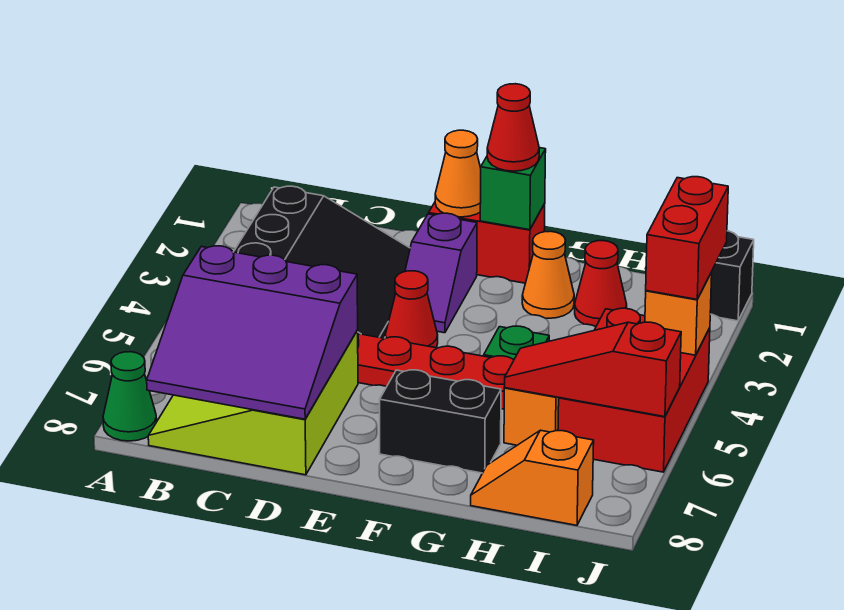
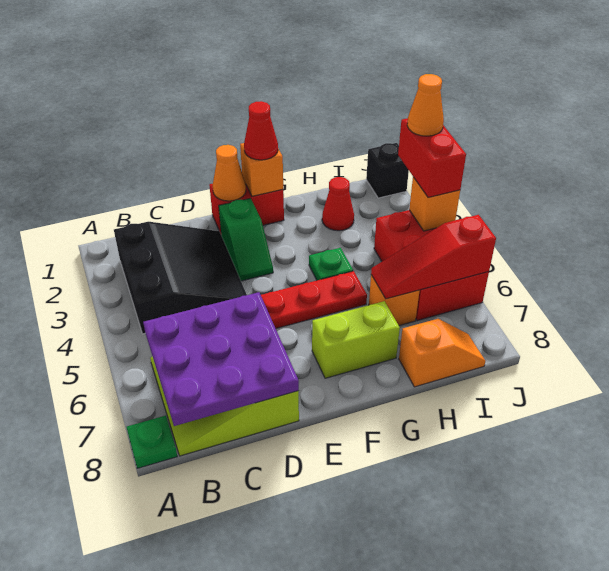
green 1x1 cone [103,352,157,441] -> green 1x1 plate [127,416,177,469]
purple 3x3 slope [147,246,358,419] -> purple 3x3 plate [143,292,299,426]
purple 1x2 slope [405,213,477,333] -> green 1x2 slope [219,198,273,281]
red 1x1 cone [385,271,438,348] -> none
green 1x1 brick [480,148,546,230] -> orange 1x1 brick [240,143,283,196]
black 1x2 brick [380,370,501,473] -> lime 1x2 brick [312,301,400,378]
orange 1x1 cone [522,231,574,318] -> orange 1x1 cone moved to [407,74,444,136]
orange 1x2 slope [471,430,594,525] -> orange 1x2 slope turned to [399,319,485,387]

